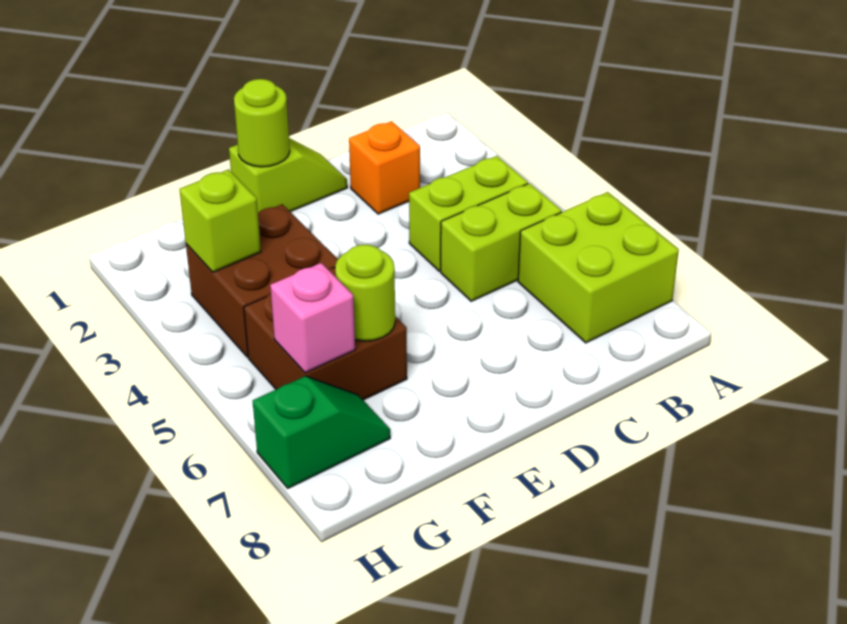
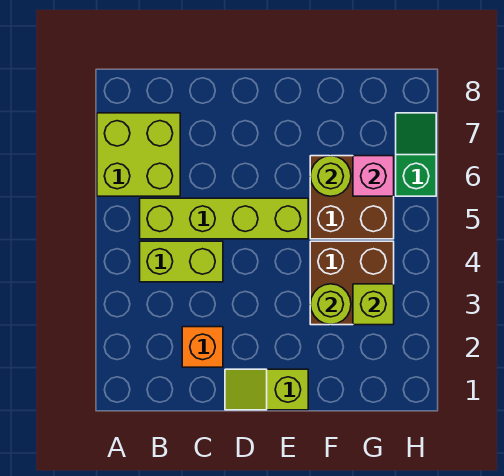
lime 1x2 brick [441,183,562,301] -> lime 1x4 brick [140,198,308,239]
lime 1x1 round brick [234,79,290,167] -> lime 1x1 round brick moved to [310,284,351,325]
green 1x2 slope [253,376,390,488] -> green 1x2 slope turned to [396,113,436,196]

